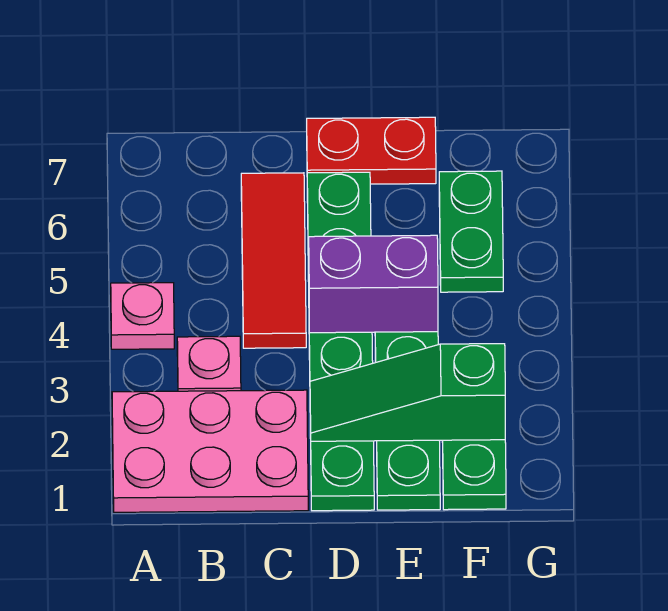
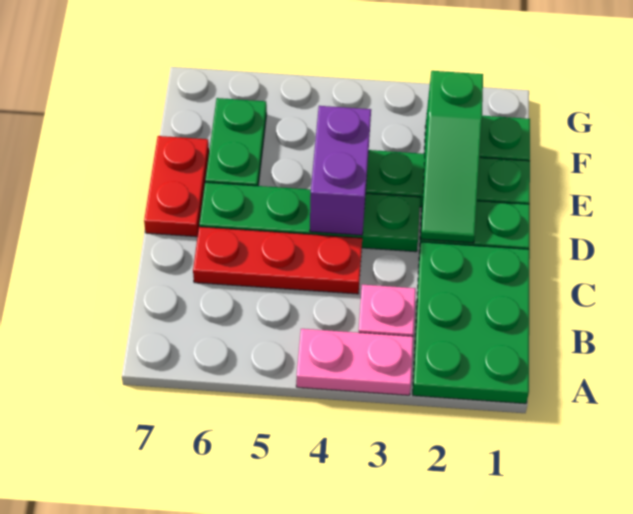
pink 2x3 plate [112,390,308,512] -> green 2x3 plate [413,242,530,404]
pink 1x1 plate [111,283,174,349] -> pink 1x2 plate [296,329,413,395]
red 1x3 tile [241,173,306,348] -> red 1x3 plate [193,227,362,294]
green 1x2 plate [439,171,503,292] -> green 1x2 plate turned to [205,98,267,186]

